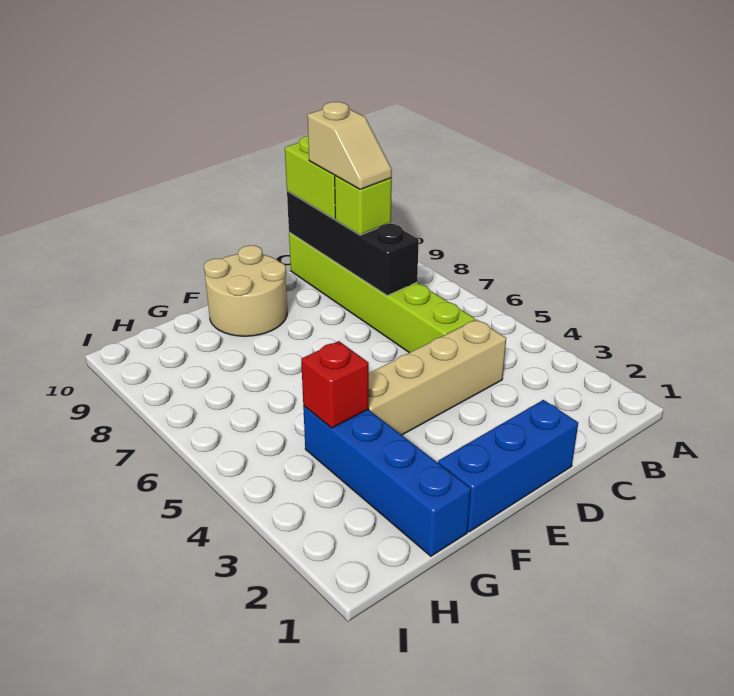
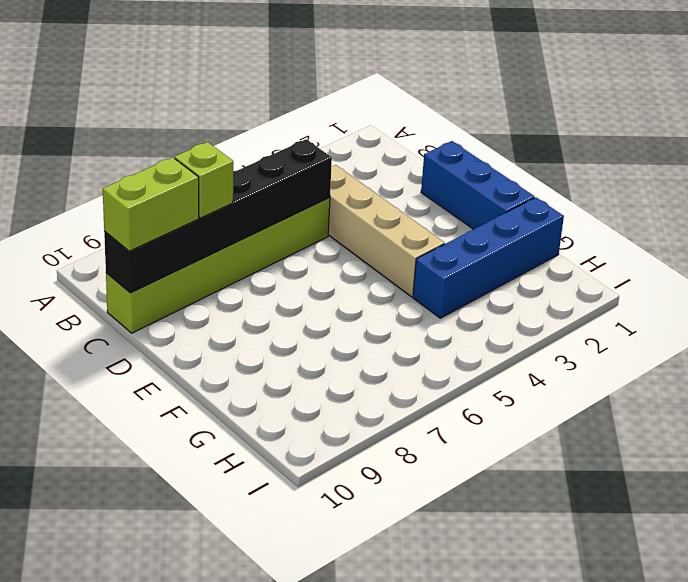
black 1x4 brick [287,191,419,295] -> black 1x6 brick [104,139,332,293]
tan 1x2 slope [307,102,392,189] -> none
tan 2x2 round brick [204,245,287,336] -> none
red 1x1 brick [301,341,369,428] -> none

